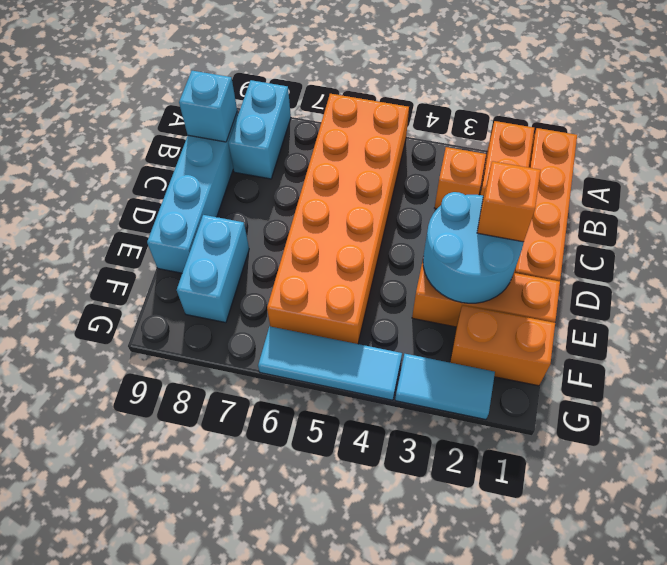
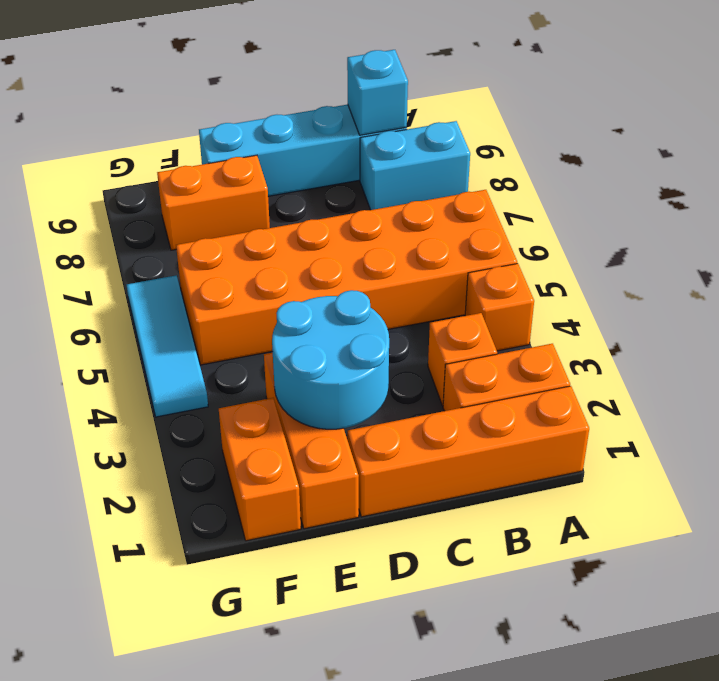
orange 1x1 brick [477,161,540,242] -> orange 1x1 brick moved to [465,264,534,351]
cyan 1x2 brick [177,215,249,323] -> orange 1x2 brick [157,155,270,250]
cyan 1x2 tile [395,354,495,420] -> none

